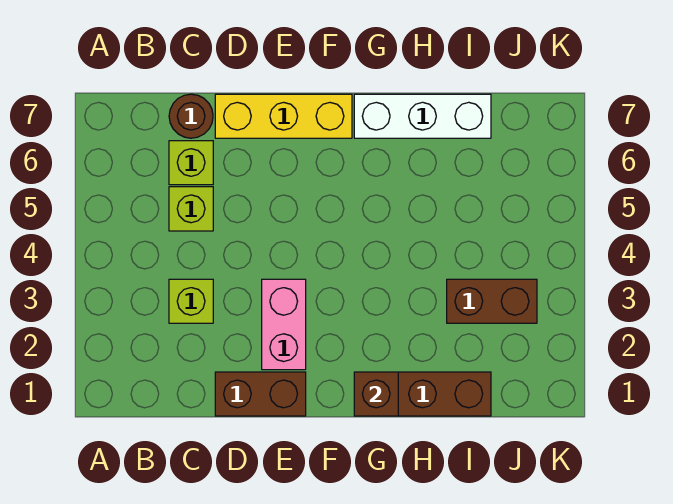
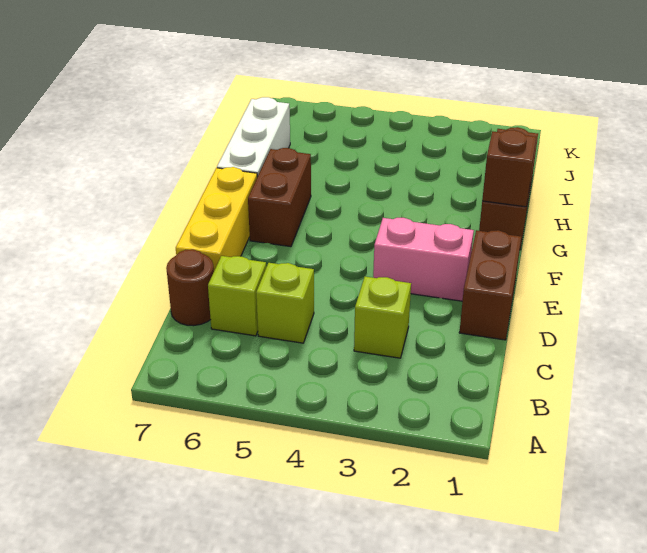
brown 1x2 brick [447,279,537,323] -> brown 1x2 brick moved to [248,148,311,247]

